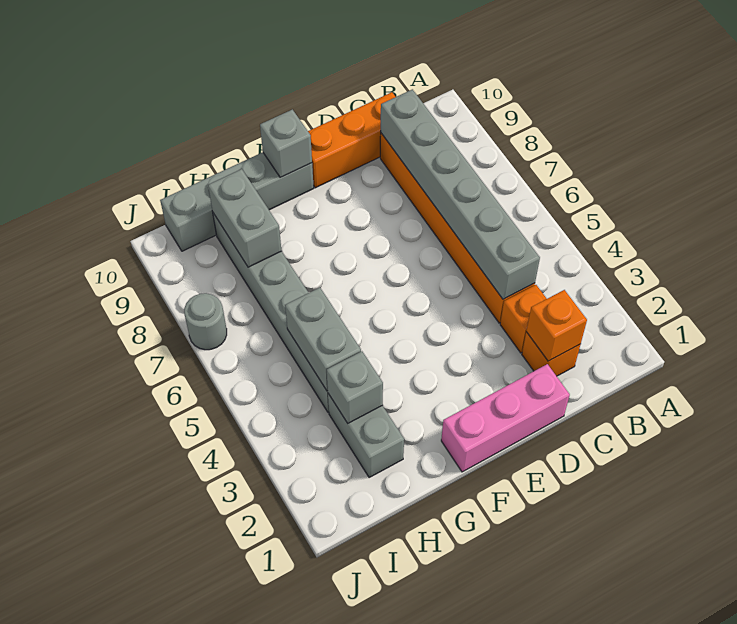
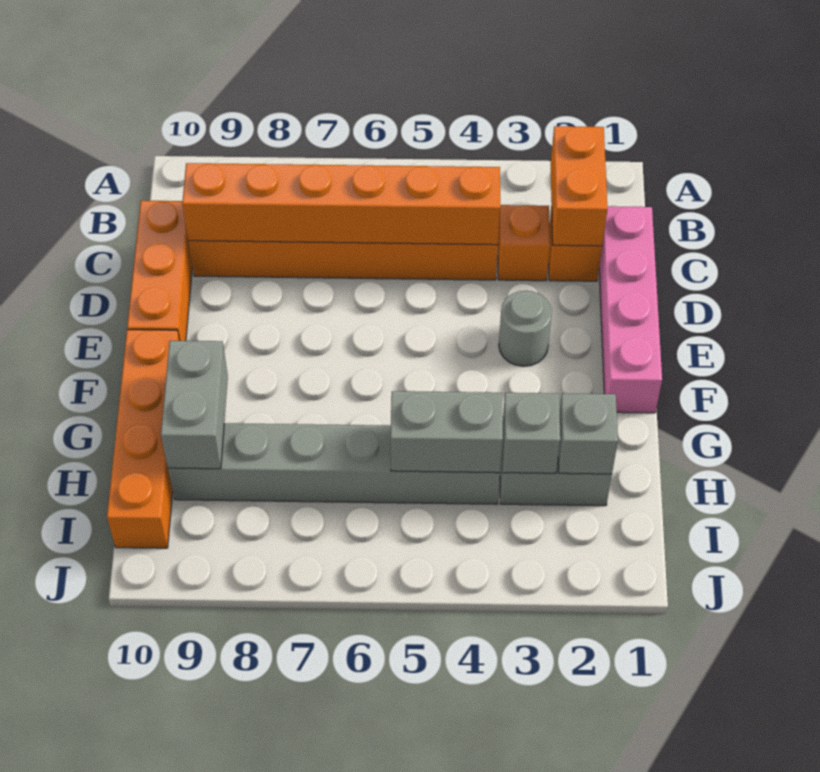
orange 1x1 brick [526,290,587,361] -> orange 1x2 brick [551,126,607,246]
grey 1x6 brick [381,89,540,299] -> orange 1x6 brick [182,163,500,245]
pink 1x3 brick [441,364,570,472] -> pink 1x4 brick [599,206,662,413]
grey 1x4 brick [160,152,314,251] -> orange 1x4 brick [107,330,180,548]
grey 1x1 brick [260,109,312,178] -> grey 1x1 brick moved to [558,393,618,474]
grey 1x2 brick [208,169,282,267] -> grey 1x2 brick turned to [161,341,228,469]
grey 1x1 round brick [184,293,227,350] -> grey 1x1 round brick moved to [499,291,552,366]

